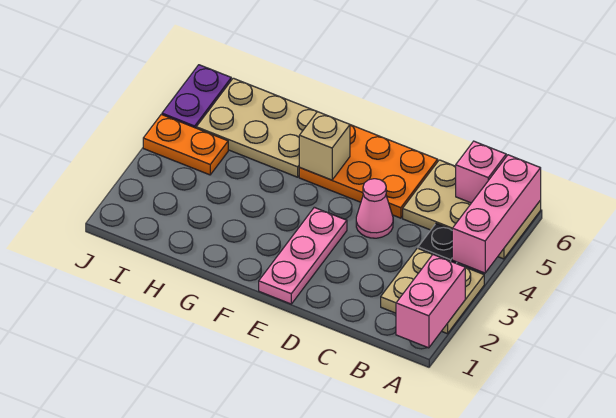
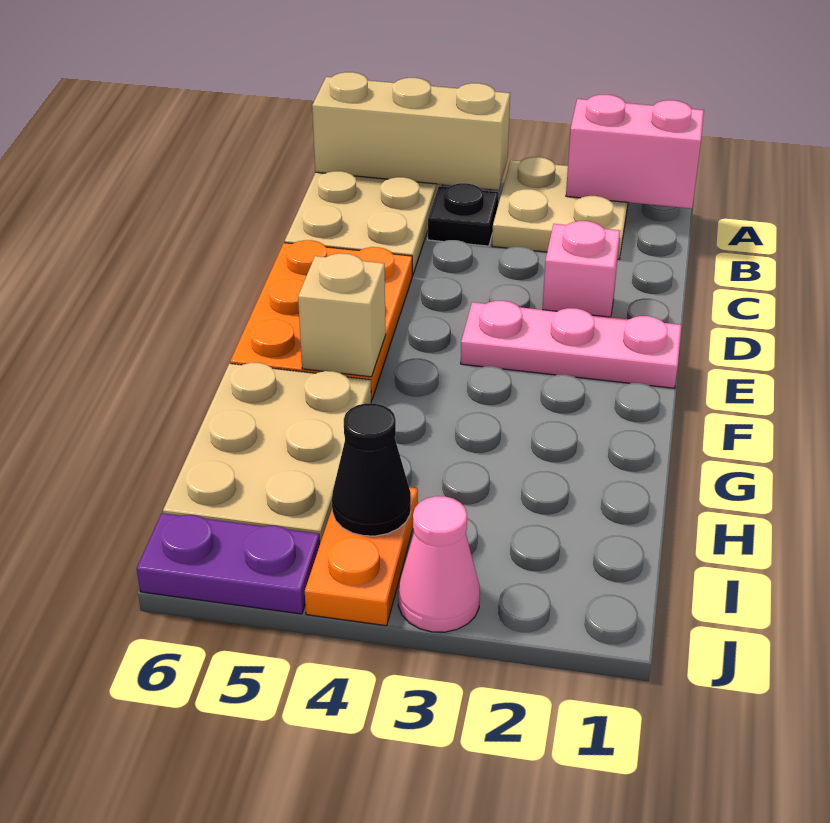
pink 1x3 brick [452,155,541,273] -> tan 1x3 brick [312,72,510,190]
pink 1x1 brick [456,141,506,203] -> pink 1x1 brick moved to [542,221,620,317]
pink 1x1 cone [356,179,393,238] -> pink 1x1 cone moved to [398,496,480,632]
none -> black 1x1 cone [332,403,411,536]

